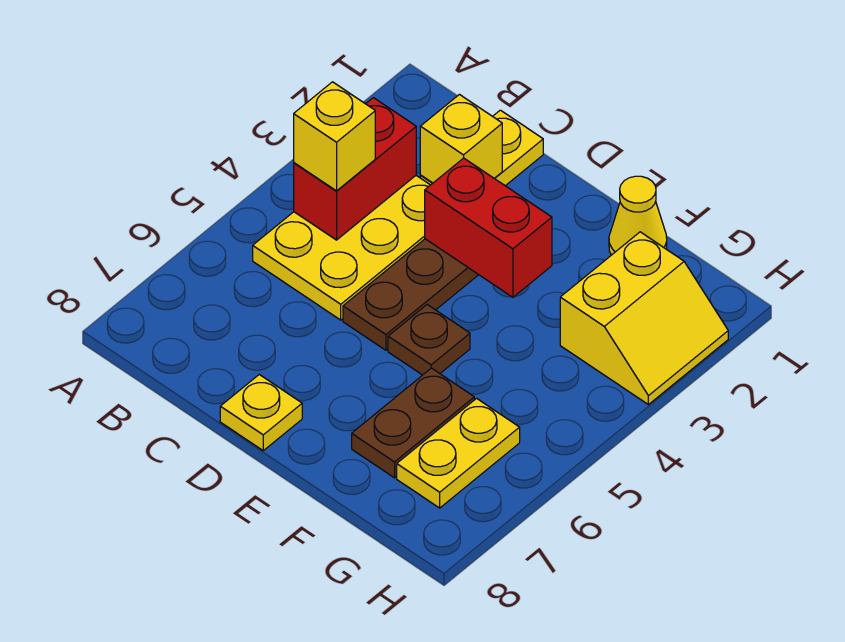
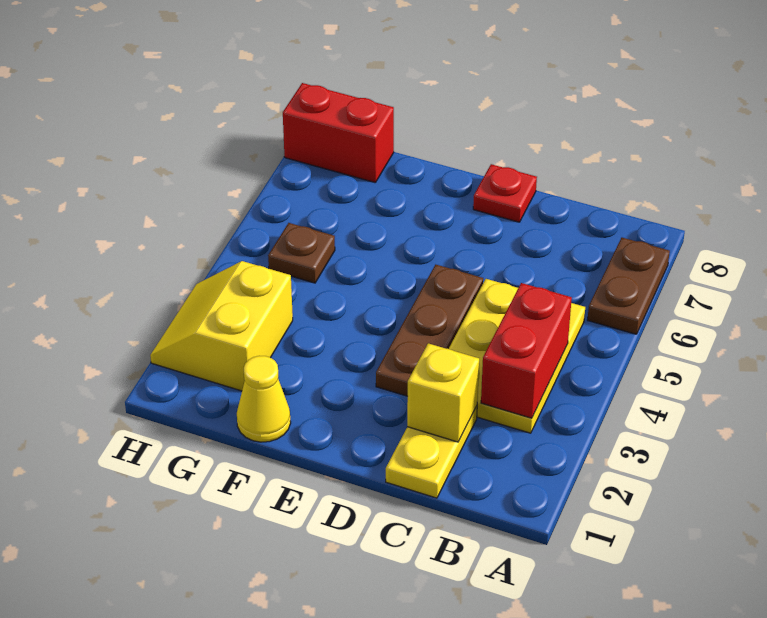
yellow 1x1 brick [294,82,375,191] -> none
red 1x2 brick [425,158,552,297] -> red 1x2 brick moved to [283,83,394,183]
yellow 1x1 plate [220,375,302,450] -> red 1x1 plate [473,164,537,222]
brown 1x1 plate [388,305,470,375] -> brown 1x1 plate moved to [268,223,335,283]
brown 1x2 plate [352,368,474,478] -> brown 1x2 plate moved to [588,238,670,334]
yellow 1x2 plate [397,398,520,508] -> none

